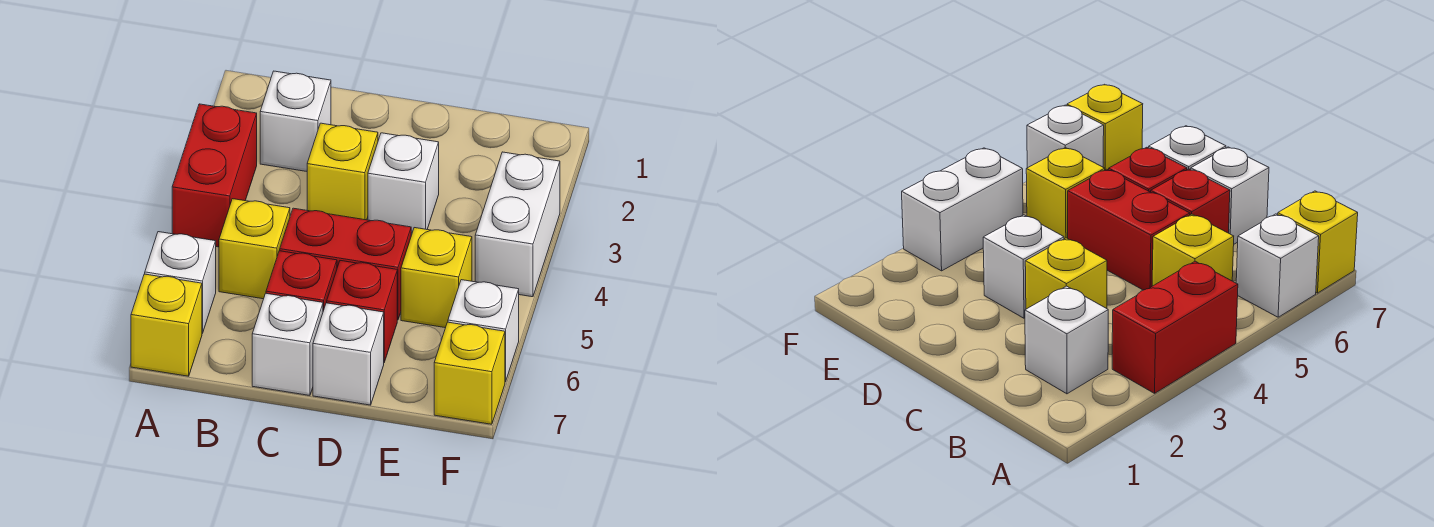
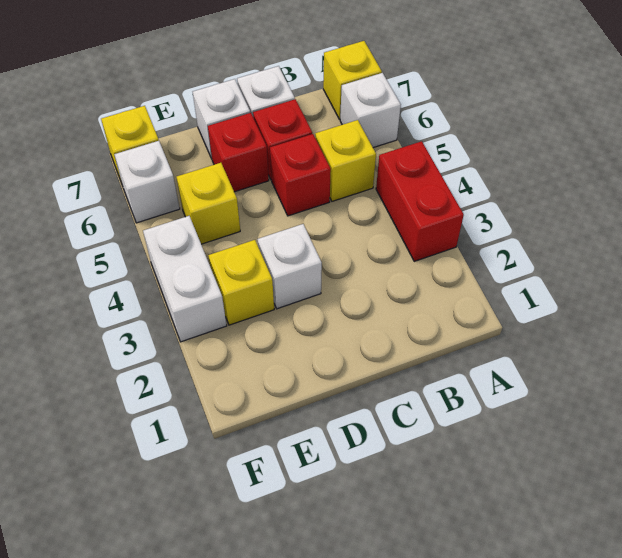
white 1x1 brick [260,71,331,171] -> none
yellow 1x1 brick [307,123,378,220] -> yellow 1x1 brick moved to [208,240,274,325]
red 1x2 brick [280,208,411,320] -> red 1x1 brick [270,134,331,216]

